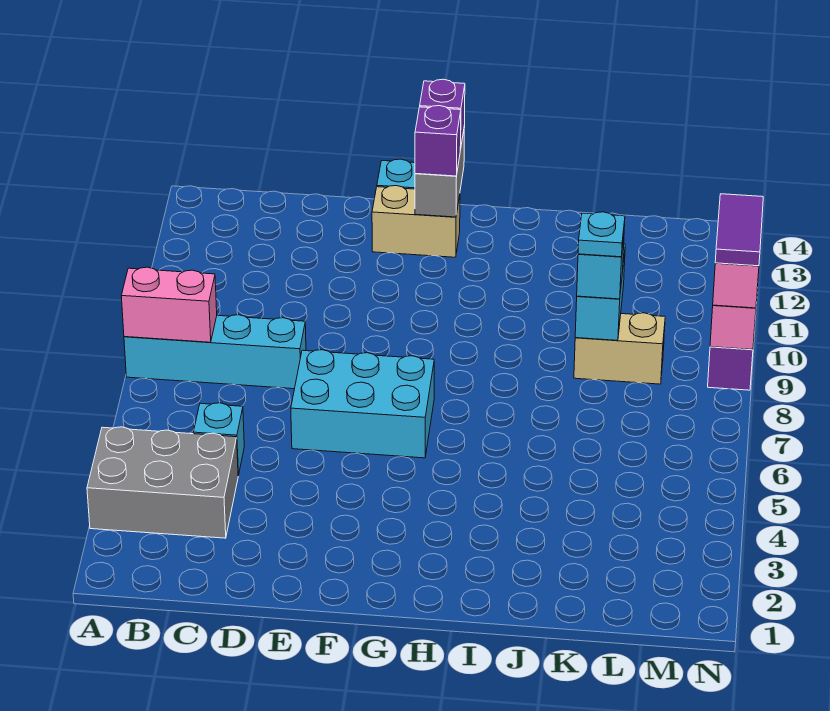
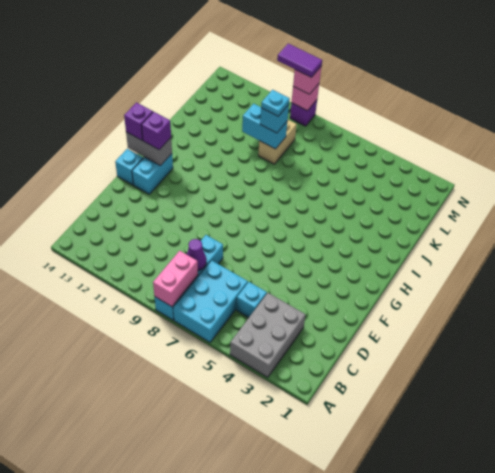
none -> purple 1x1 cone [187,239,206,271]
cyan 2x3 brick [291,350,434,458] -> cyan 2x3 brick moved to [173,260,248,342]
tan 1x2 brick [372,186,460,257] -> cyan 1x2 brick [132,154,173,194]

